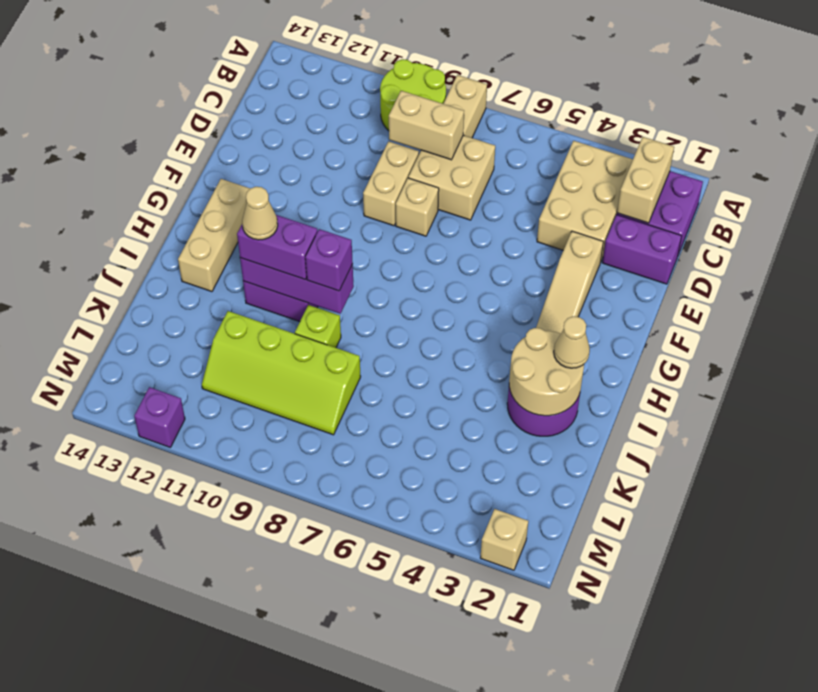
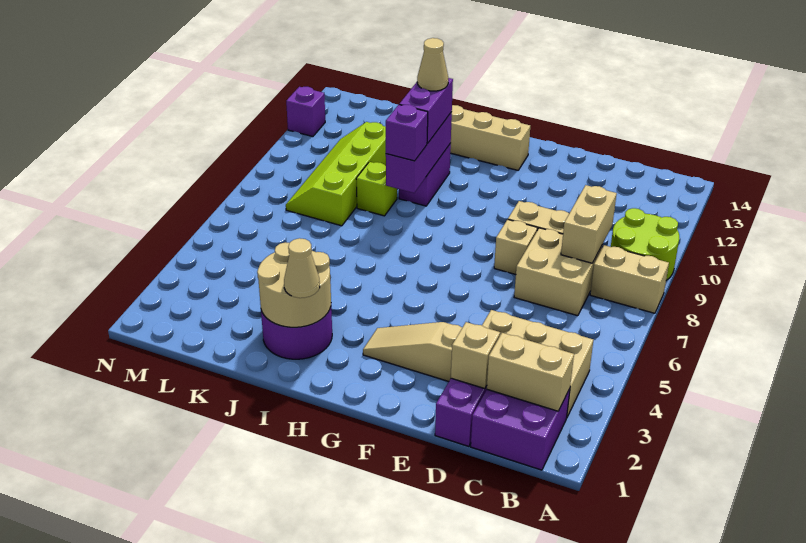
tan 1x1 brick [480,509,528,570] -> tan 1x1 brick moved to [451,322,500,389]

